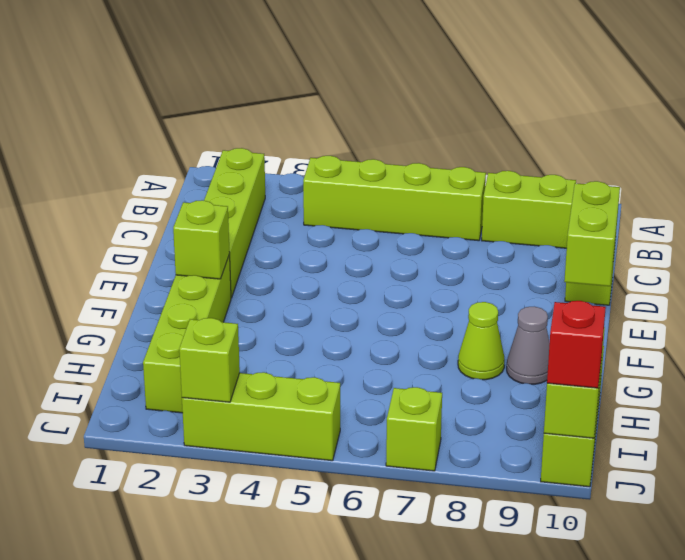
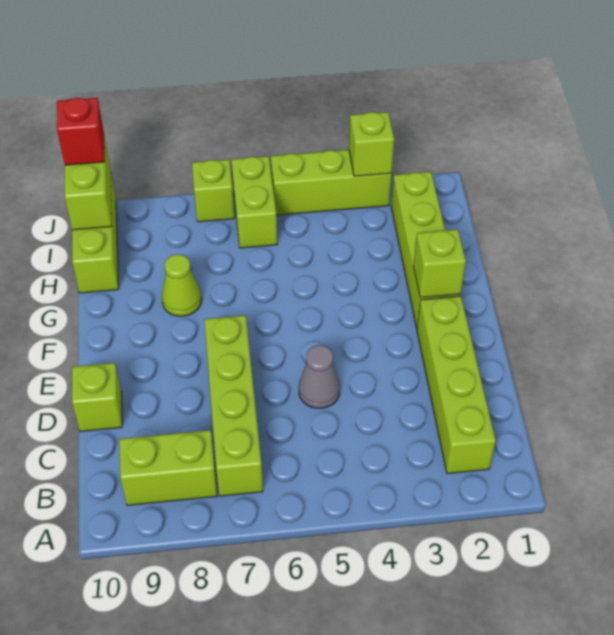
lime 1x4 brick [303,156,486,241] -> lime 1x4 brick turned to [204,315,263,496]
lime 1x2 brick [564,181,620,286] -> lime 1x2 brick moved to [232,156,277,248]
grey 1x1 cone [507,307,550,384] -> grey 1x1 cone moved to [299,345,340,409]

